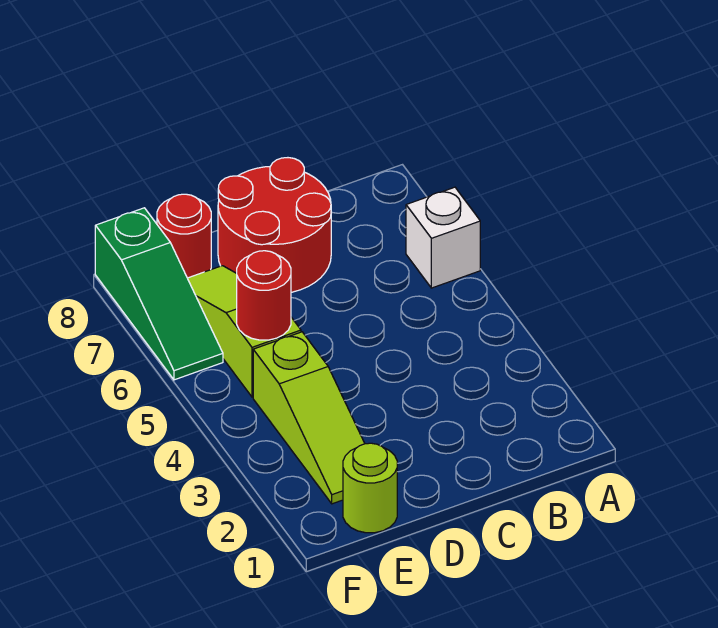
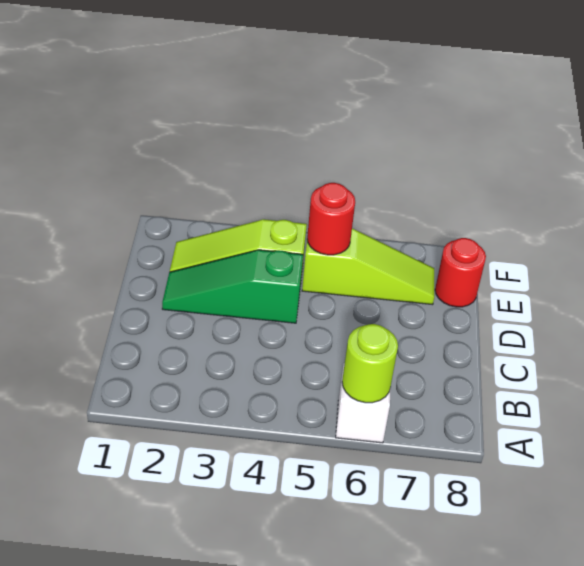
red 2x2 round brick [218,158,331,292] -> none
lime 1x1 round brick [343,443,397,533] -> lime 1x1 round brick moved to [342,324,398,403]
green 1x3 slope [95,208,223,380] -> green 1x3 slope moved to [162,250,303,323]

